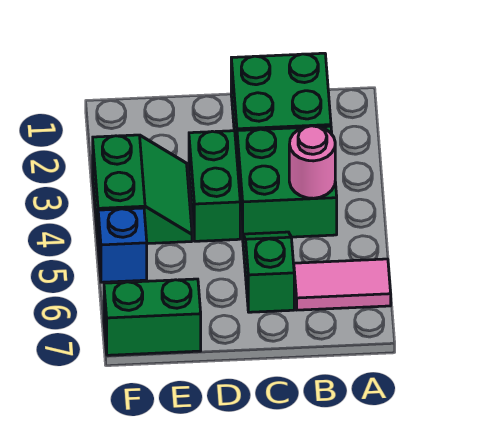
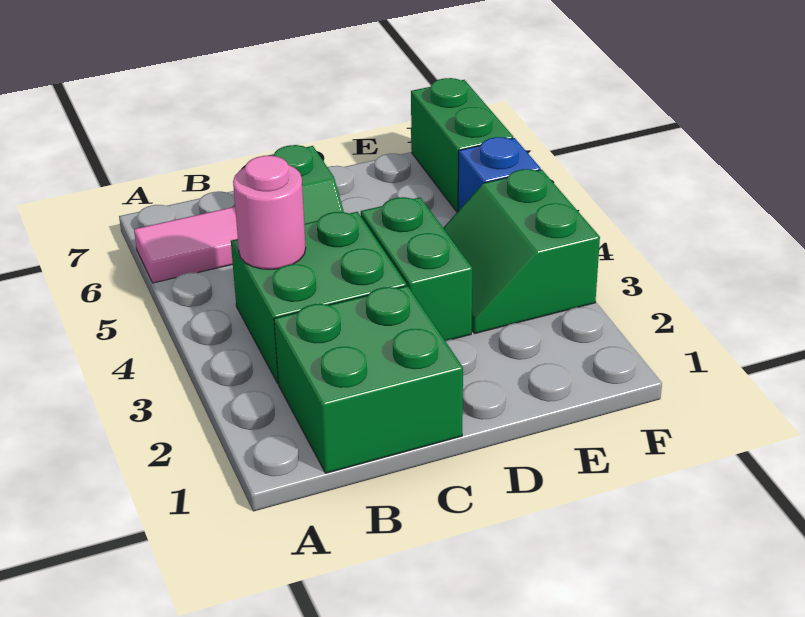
green 1x2 brick [104,279,201,355] -> green 1x2 brick turned to [411,78,513,212]

